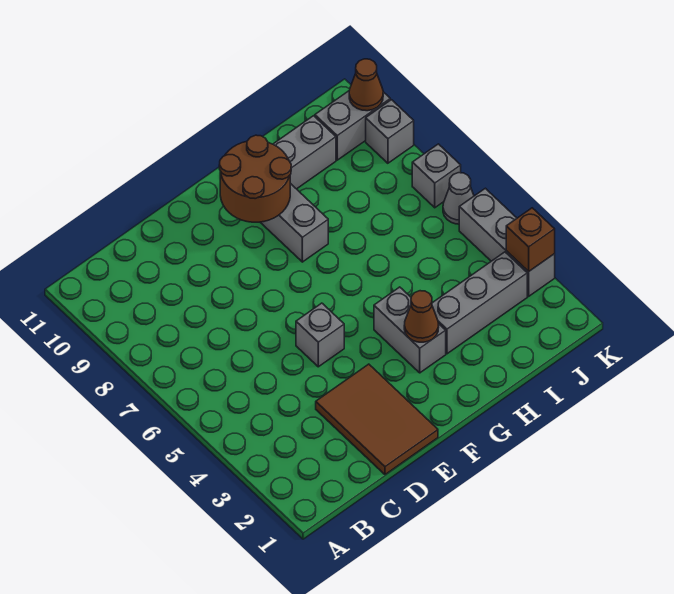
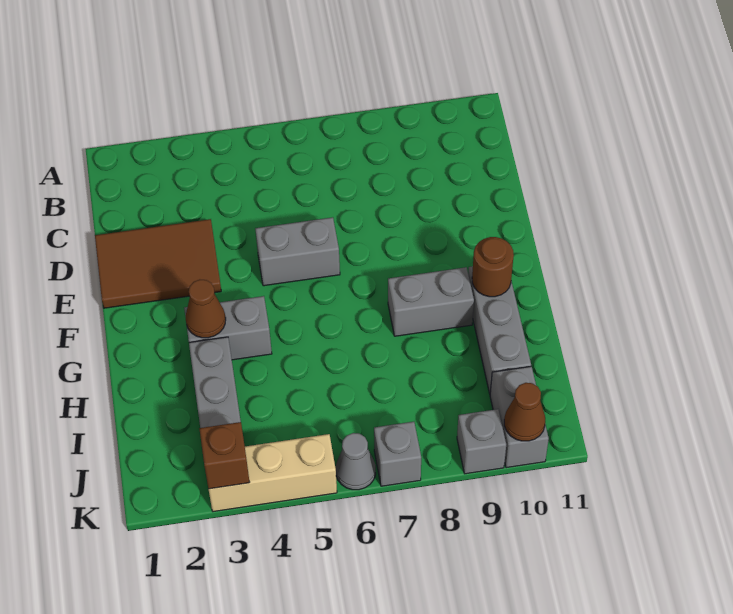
grey 1x1 brick [296,303,344,367] -> grey 1x2 brick [255,217,340,286]
brown 2x2 round brick [219,135,291,222] -> brown 1x1 round brick [472,237,514,297]
grey 1x3 brick [459,188,555,296] -> tan 1x3 brick [209,434,337,512]

